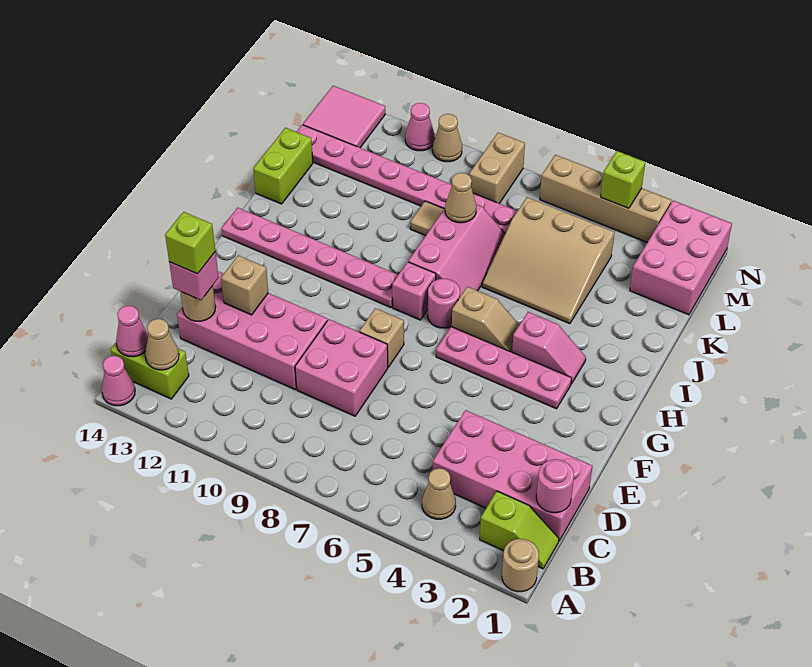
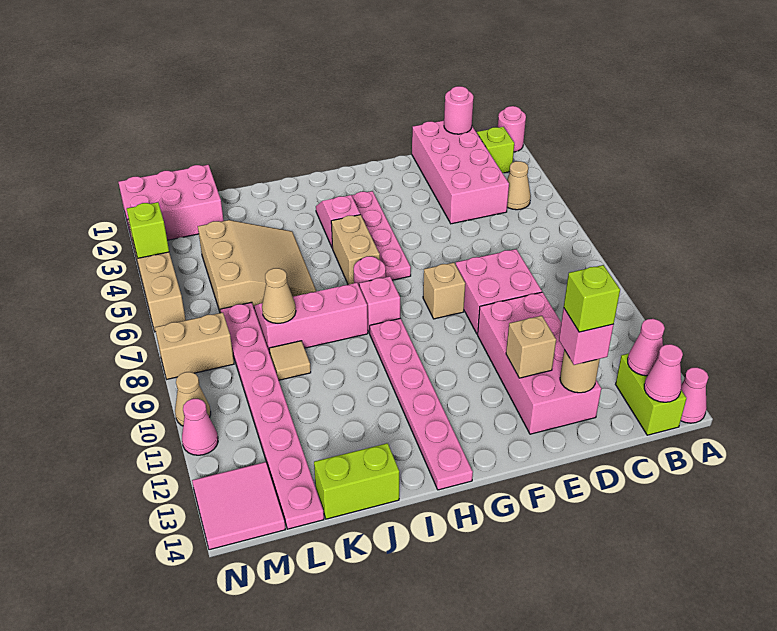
tan 1x1 round brick [502,539,539,592] -> pink 1x1 round brick [498,106,526,152]
tan 1x1 cone [145,319,179,370] -> pink 1x1 cone [628,319,665,376]
tan 1x2 slope [451,287,519,352] -> tan 1x2 brick [331,215,380,285]

